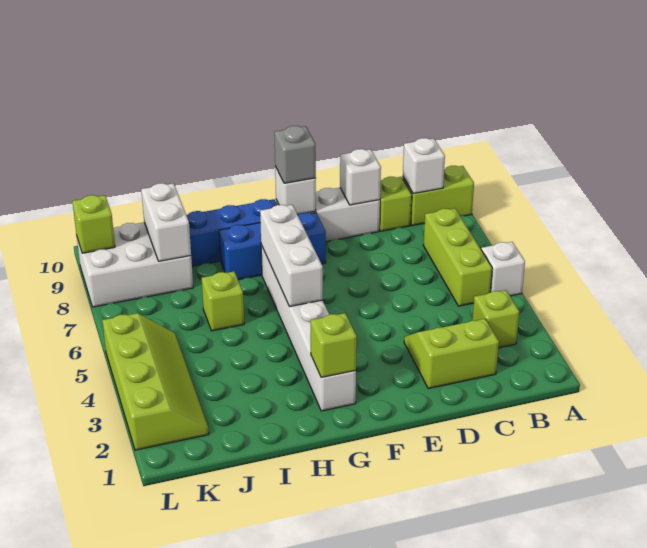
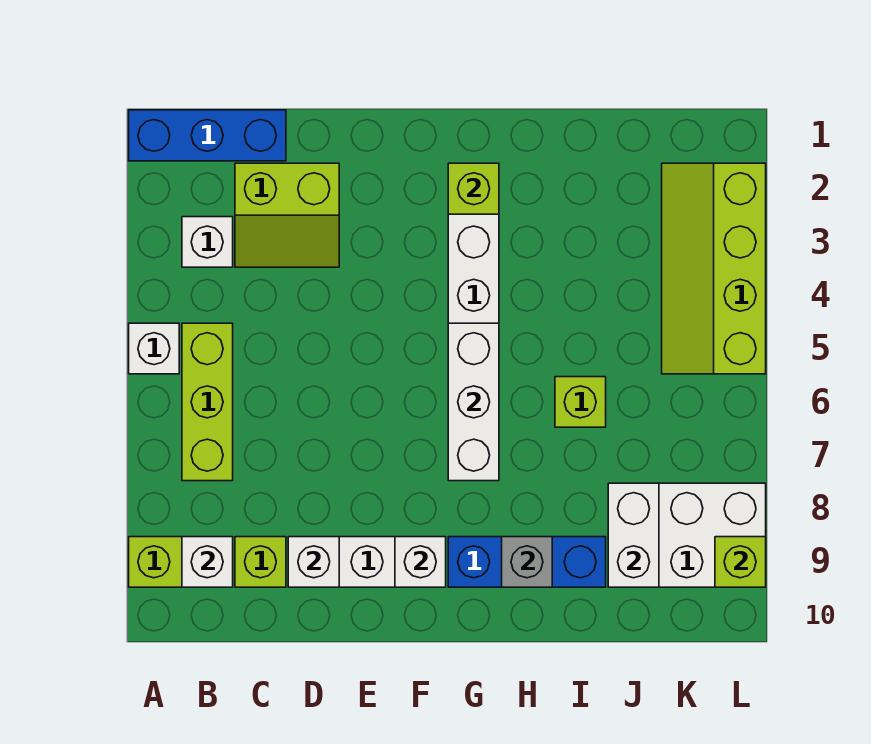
lime 1x1 brick [472,290,519,348] -> white 1x1 brick [182,217,233,267]
blue 1x3 brick [219,213,326,280] -> blue 1x3 brick moved to [129,110,286,161]
grey 1x1 brick [274,126,316,183] -> grey 1x1 brick moved to [502,537,552,587]

